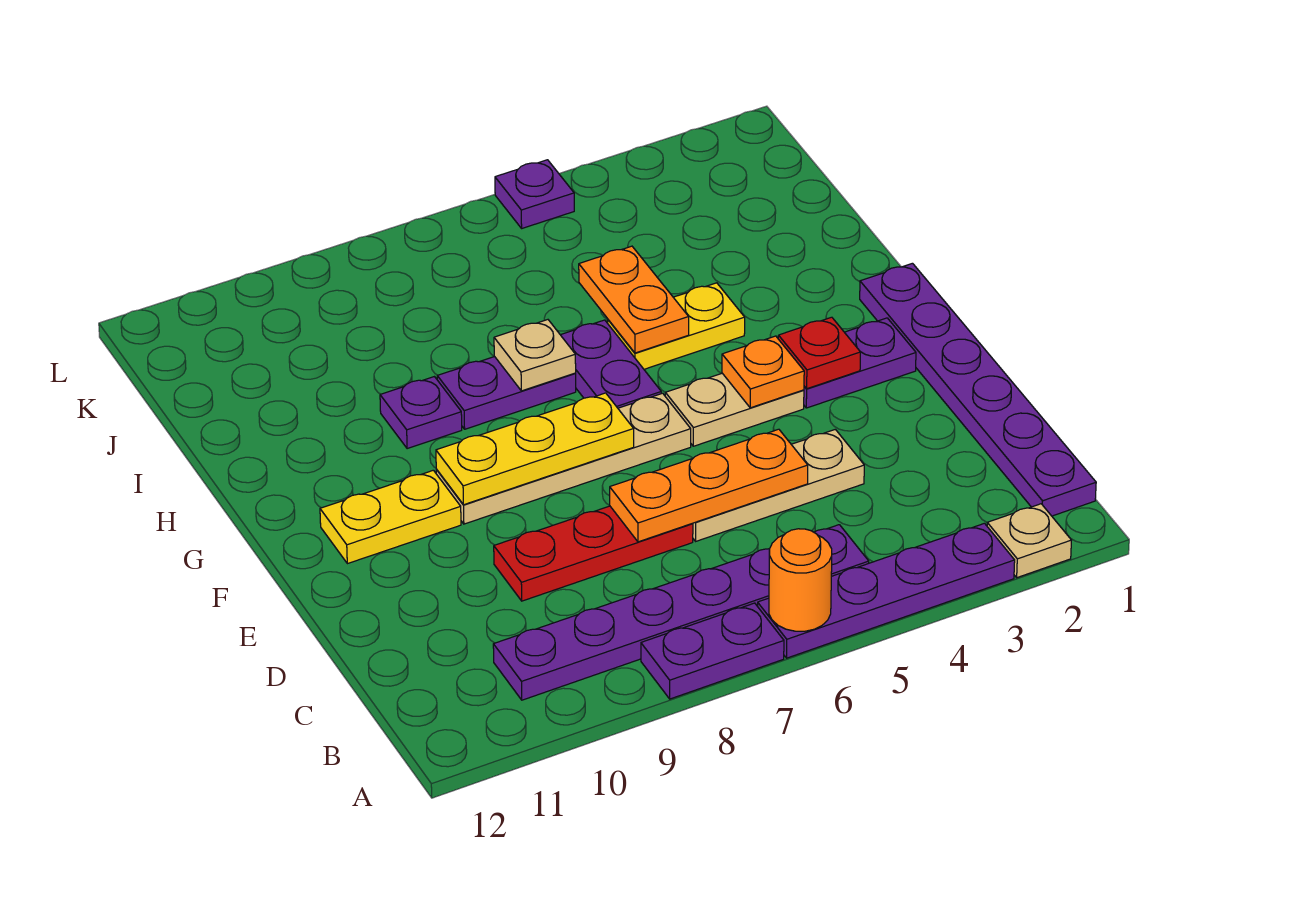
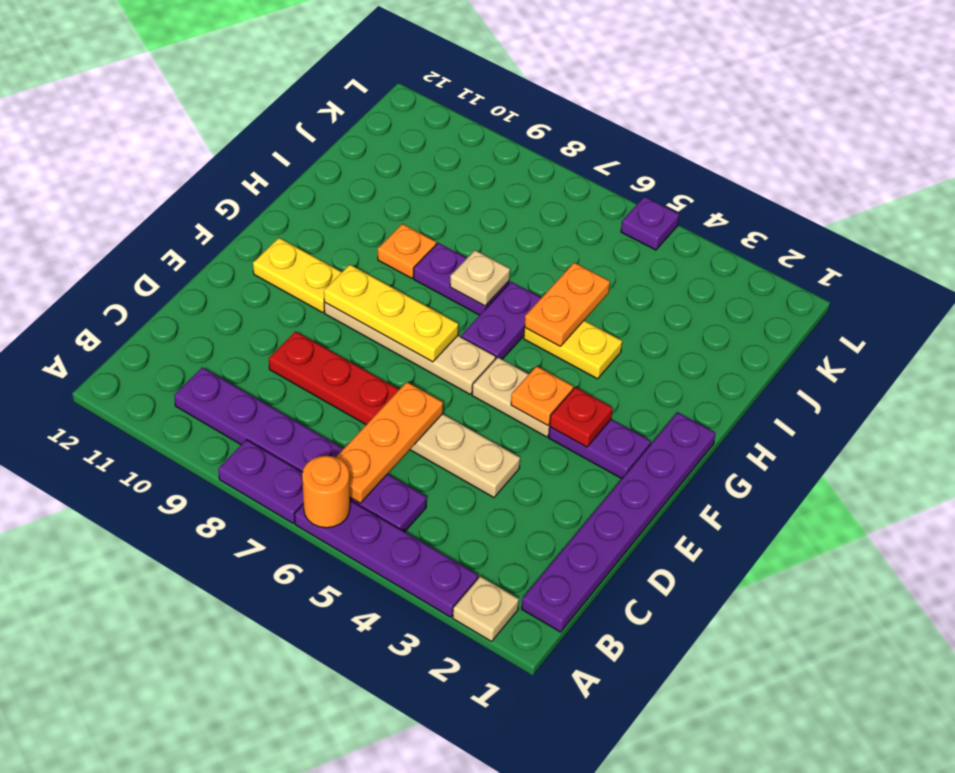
orange 1x3 plate [610,429,808,542] -> orange 1x3 plate turned to [336,382,443,503]
purple 1x1 plate [380,377,462,449] -> orange 1x1 plate [378,224,436,278]

